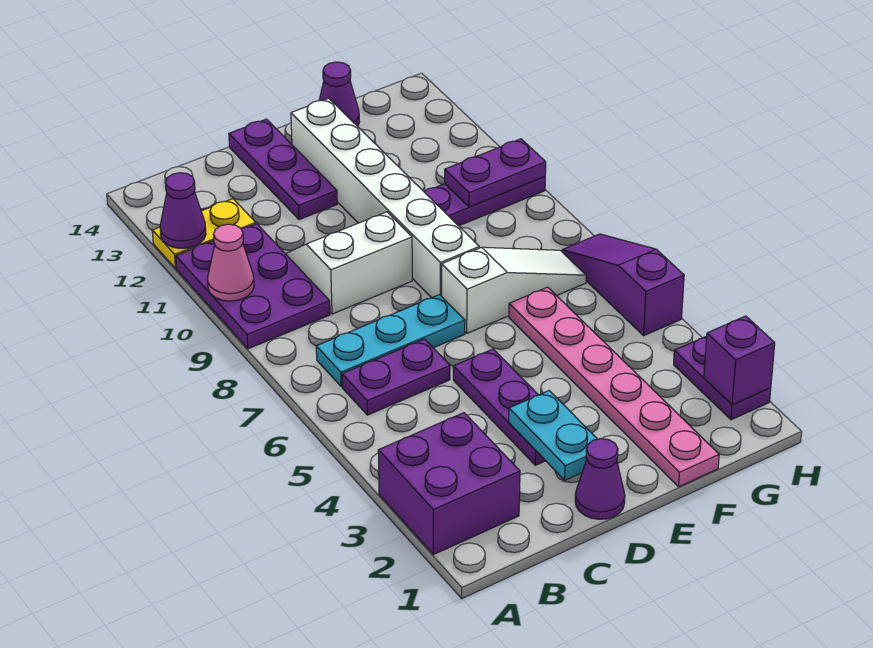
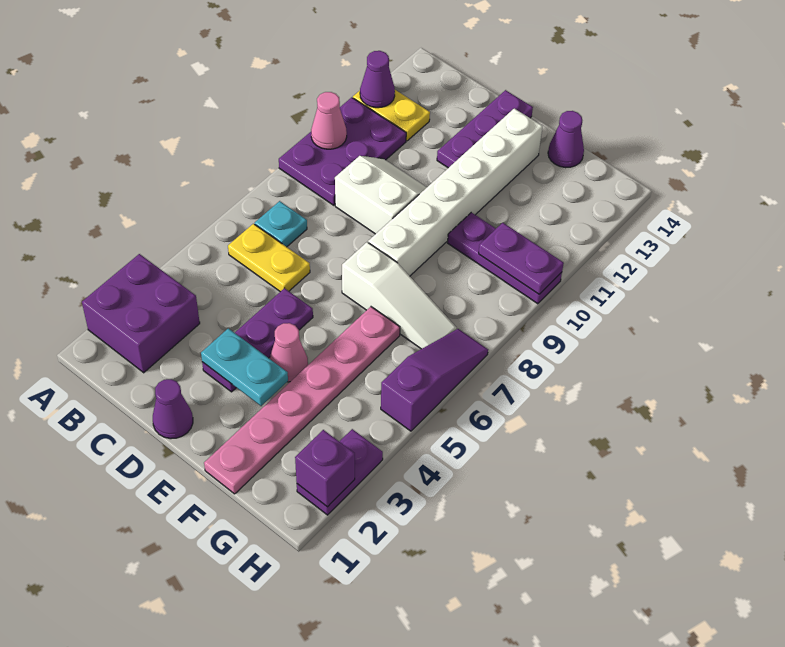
purple 1x2 plate [342,339,450,415] -> yellow 1x2 plate [228,224,310,292]
cyan 1x3 plate [316,295,465,387] -> cyan 1x1 plate [255,201,307,247]
cyan 1x2 plate [509,391,597,480] -> cyan 1x2 plate turned to [201,328,288,406]
none -> pink 1x1 cone [269,323,308,382]

